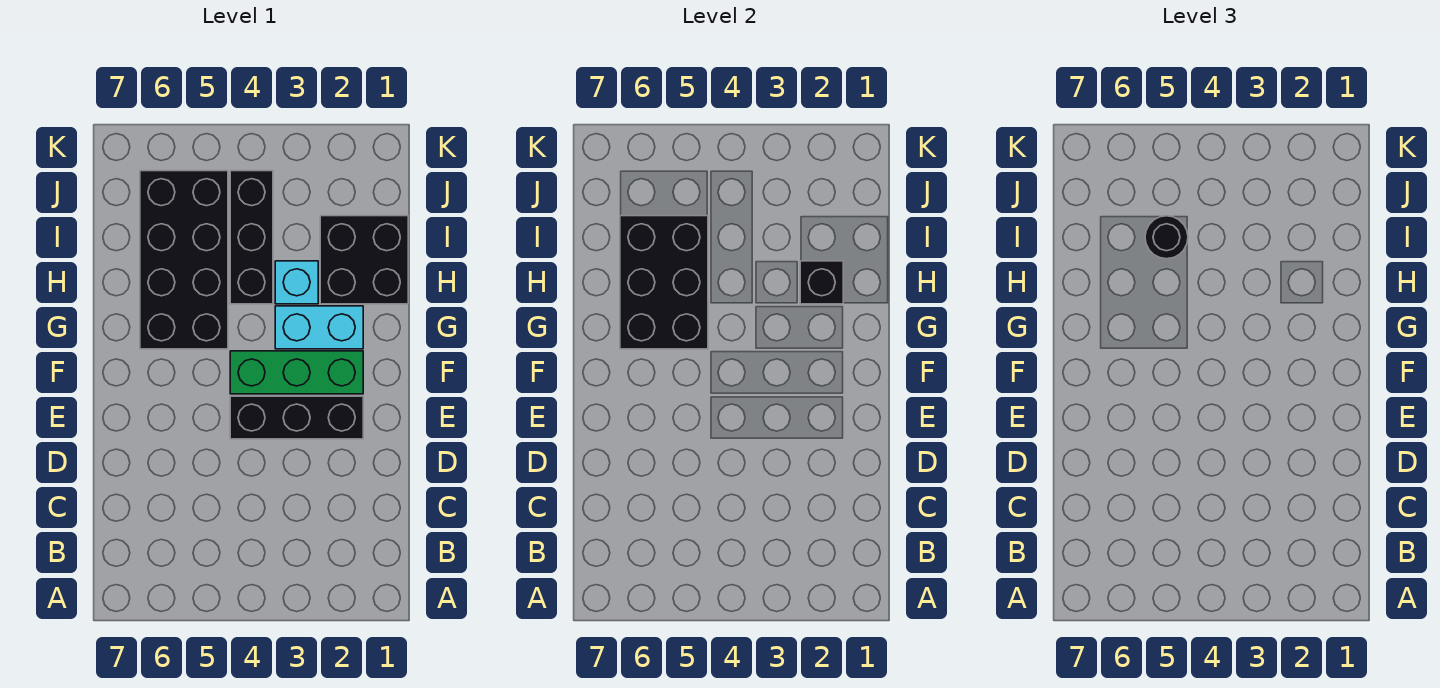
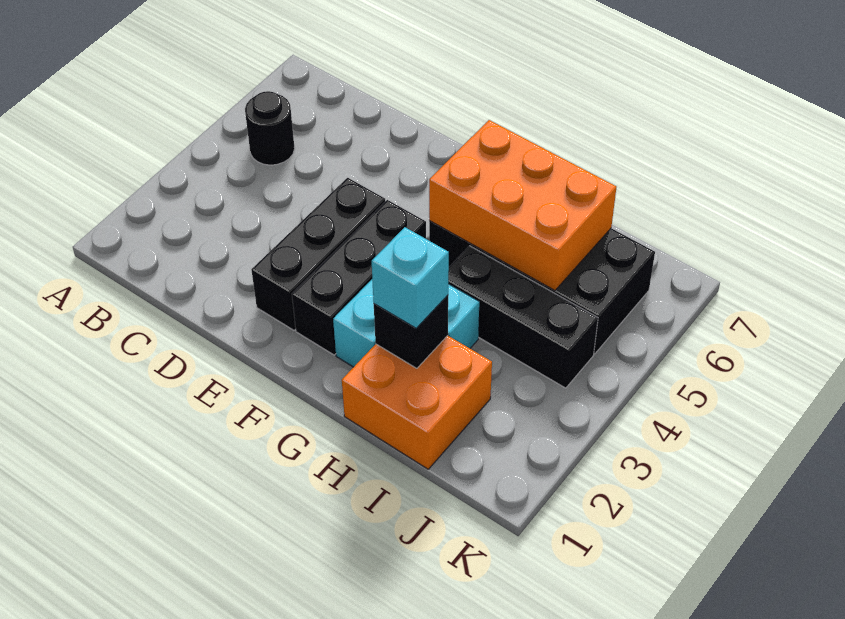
green 1x3 brick [230,351,363,394] -> black 1x3 brick [292,200,426,355]
black 2x3 brick [620,216,708,349] -> orange 2x3 brick [429,120,616,290]
black 2x2 brick [320,216,408,304] -> orange 2x2 brick [342,336,492,469]
none -> cyan 1x1 brick [372,227,449,328]
black 1x1 round brick [1145,216,1188,259] -> black 1x1 round brick moved to [245,91,295,165]

